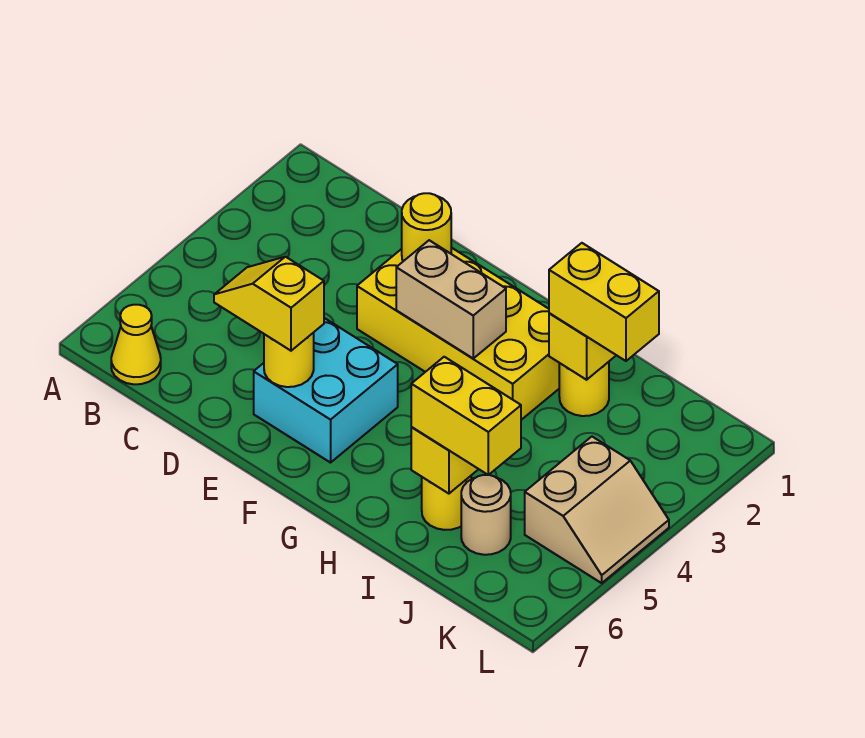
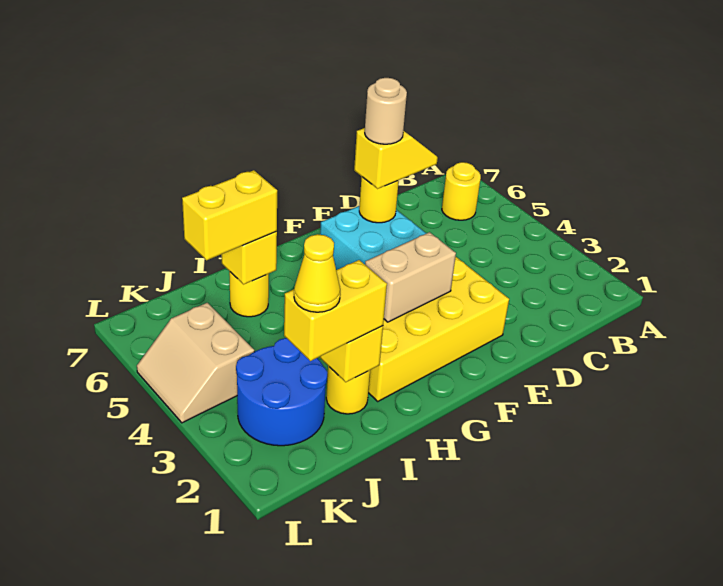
yellow 1x1 cone [111,305,161,384] -> yellow 1x1 cone moved to [294,234,340,312]
yellow 1x1 round brick [402,193,451,261] -> yellow 1x1 round brick moved to [442,162,481,220]
none -> blue 2x2 round brick [236,338,327,446]
tan 1x1 round brick [461,475,511,555] -> tan 1x1 round brick moved to [365,78,407,144]

